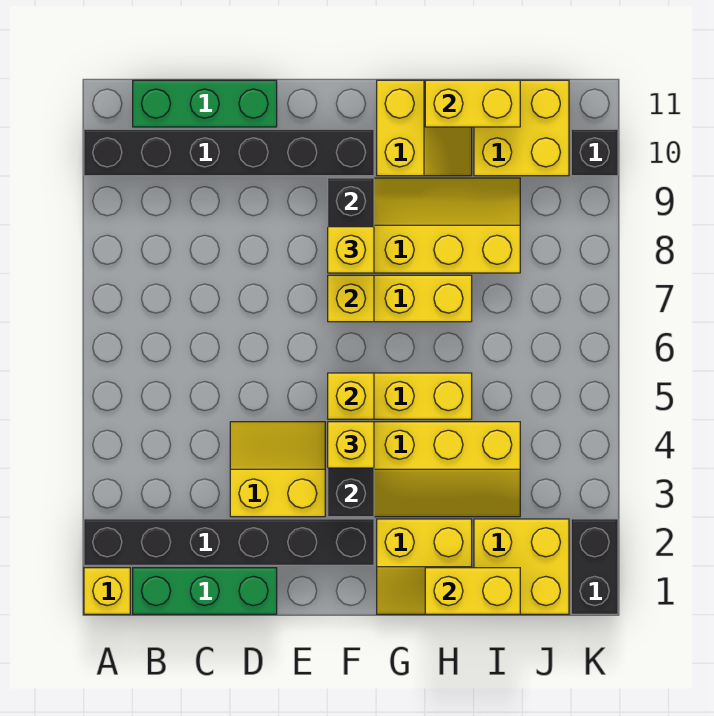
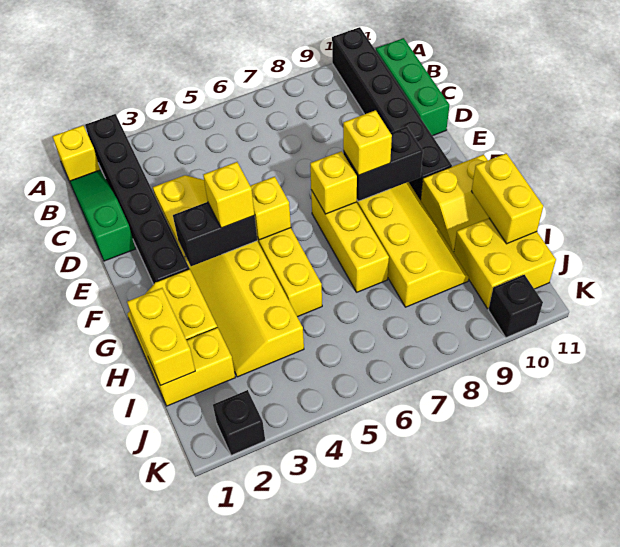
green 1x3 brick [133,568,277,614] -> green 1x3 slope [70,170,135,261]
yellow 2x2 brick [474,519,569,614] -> yellow 1x2 brick [148,327,235,406]
black 1x2 brick [571,519,618,614] -> black 1x1 brick [213,390,265,455]

